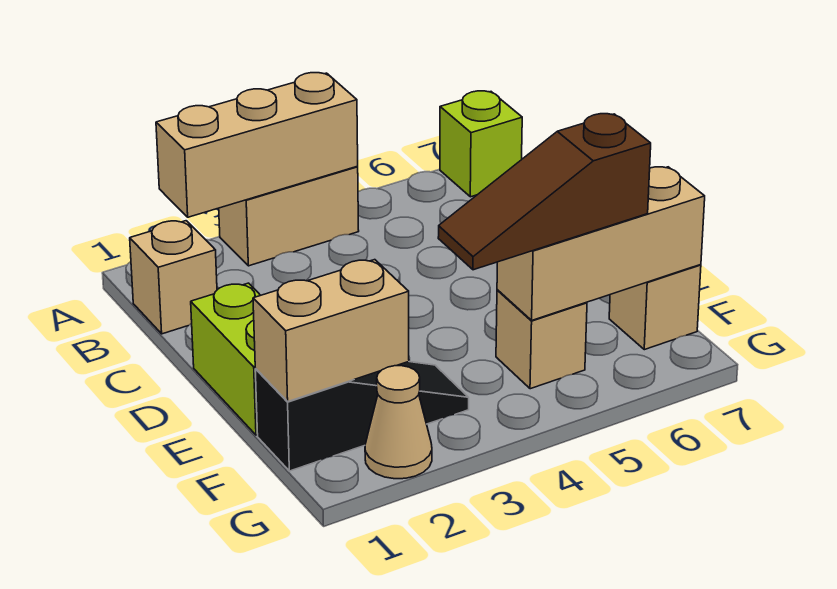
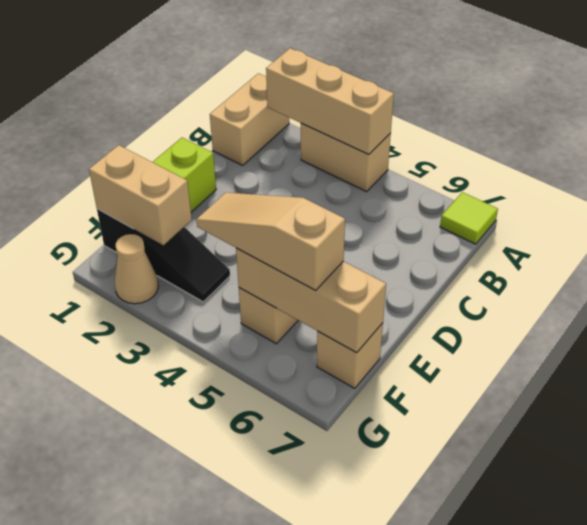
lime 1x1 brick [440,91,522,197] -> lime 1x1 tile [440,192,498,244]
tan 1x1 brick [130,221,217,334] -> tan 1x2 brick [210,73,289,165]
brown 1x3 slope [438,114,651,270] -> tan 1x3 slope [196,193,345,290]

